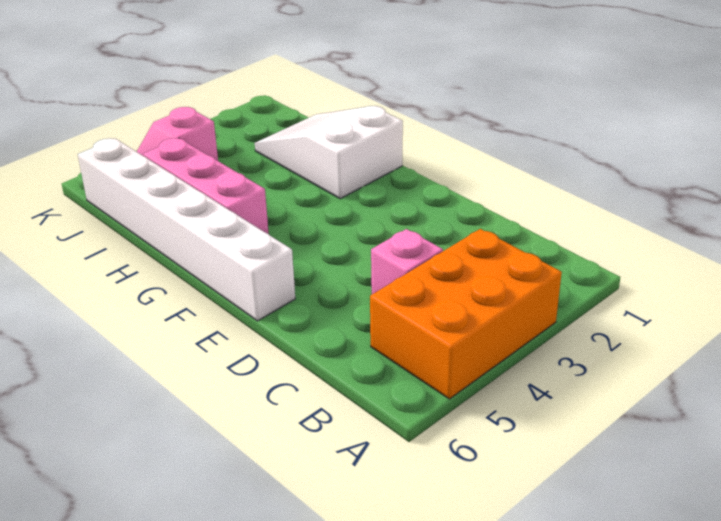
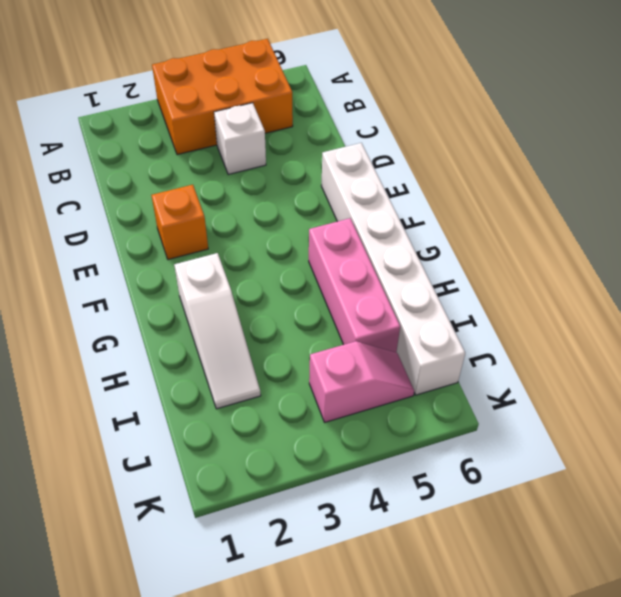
pink 1x1 brick [371,229,443,294] -> white 1x1 brick [214,103,266,175]
none -> orange 1x1 brick [151,185,208,260]
white 2x3 slope [255,106,403,199] -> white 1x3 slope [174,253,261,409]

